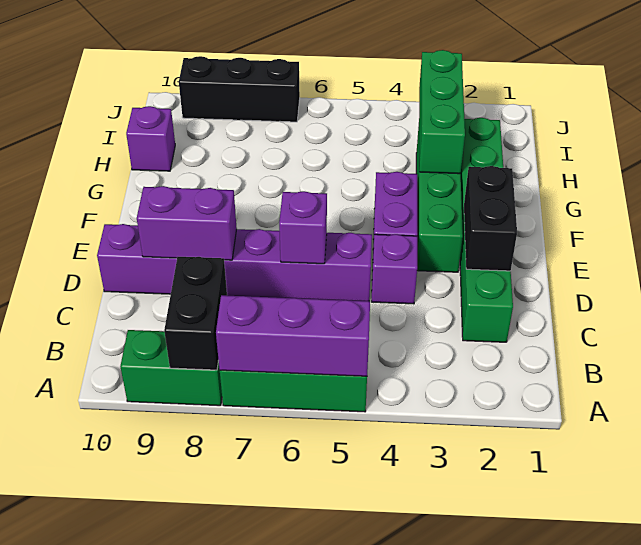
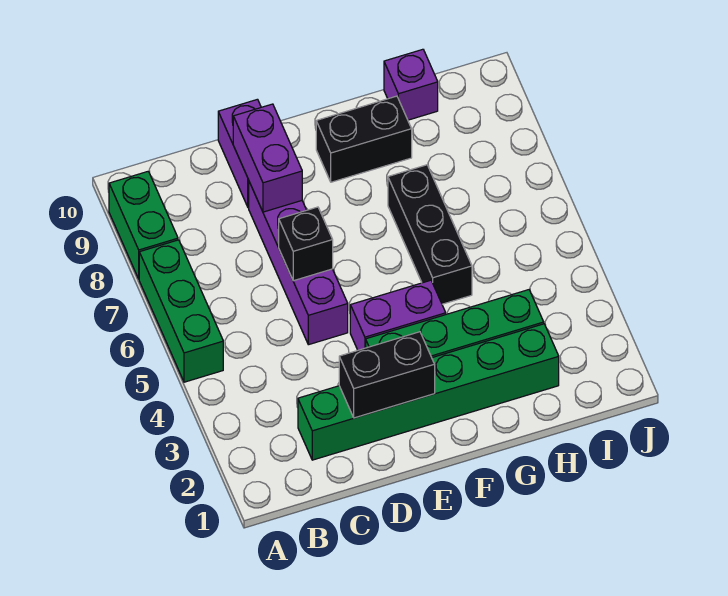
purple 1x3 brick [216,295,370,376] -> none
black 1x2 brick [164,257,227,370] -> black 1x2 brick moved to [316,96,412,182]
purple 1x1 brick [371,234,417,304] -> none
purple 1x1 brick [279,191,327,264] -> black 1x1 brick [279,207,333,281]
green 1x3 brick [419,50,465,174] -> none
black 1x3 brick [179,56,300,122] -> black 1x3 brick moved to [388,165,472,304]

